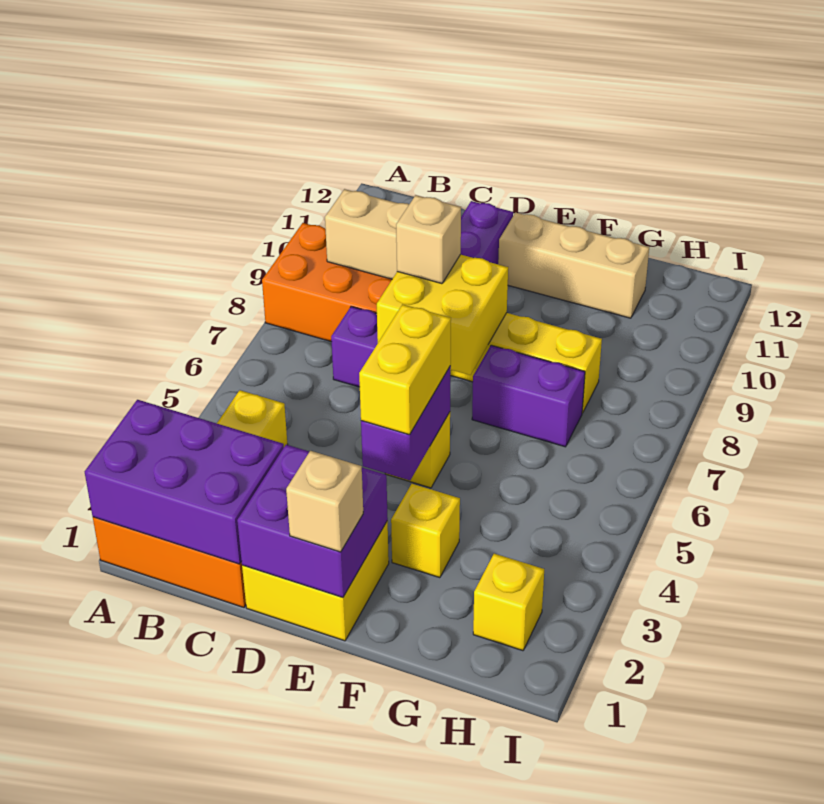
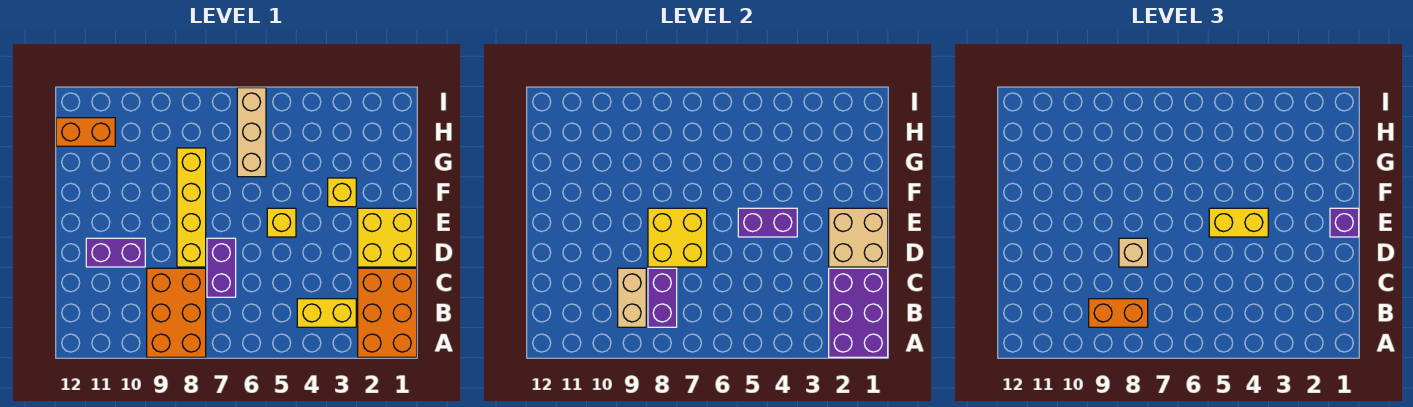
none -> orange 1x2 brick [1089,299,1148,327]
purple 2x2 brick [237,445,388,597] -> tan 2x2 brick [829,208,888,267]
tan 1x1 brick [286,451,363,552] -> purple 1x1 brick [1330,208,1359,237]
tan 1x3 brick [498,213,649,318] -> tan 1x3 brick moved to [237,88,266,177]
purple 1x2 brick [472,345,585,447] -> purple 1x2 brick moved to [648,268,677,327]
yellow 1x1 brick [473,554,544,651] -> none
none -> orange 1x2 brick [56,118,115,146]

